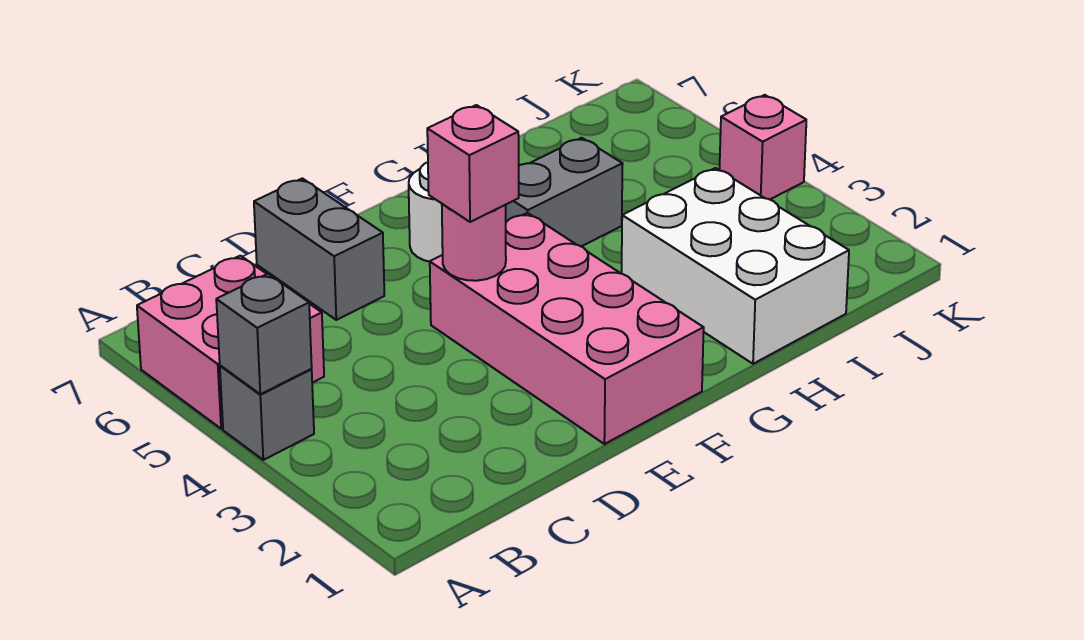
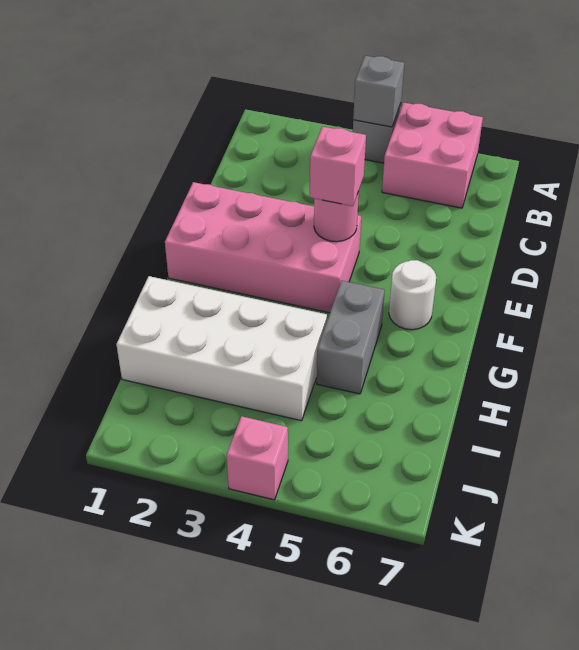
grey 1x2 brick [254,178,384,320] -> none
white 2x3 brick [621,168,849,364] -> white 2x4 brick [116,276,327,421]

